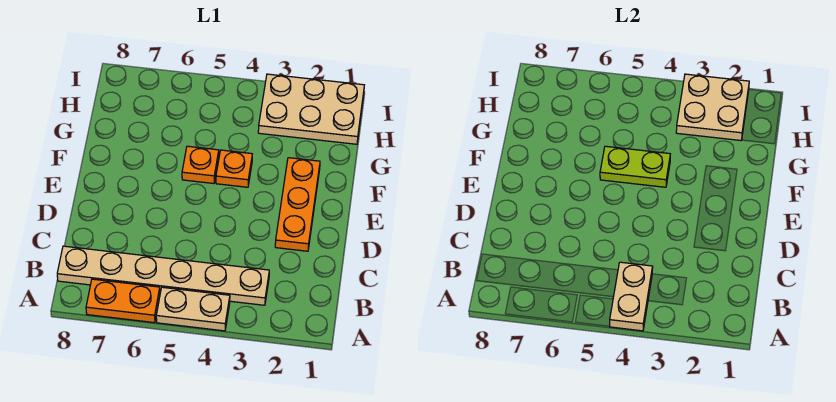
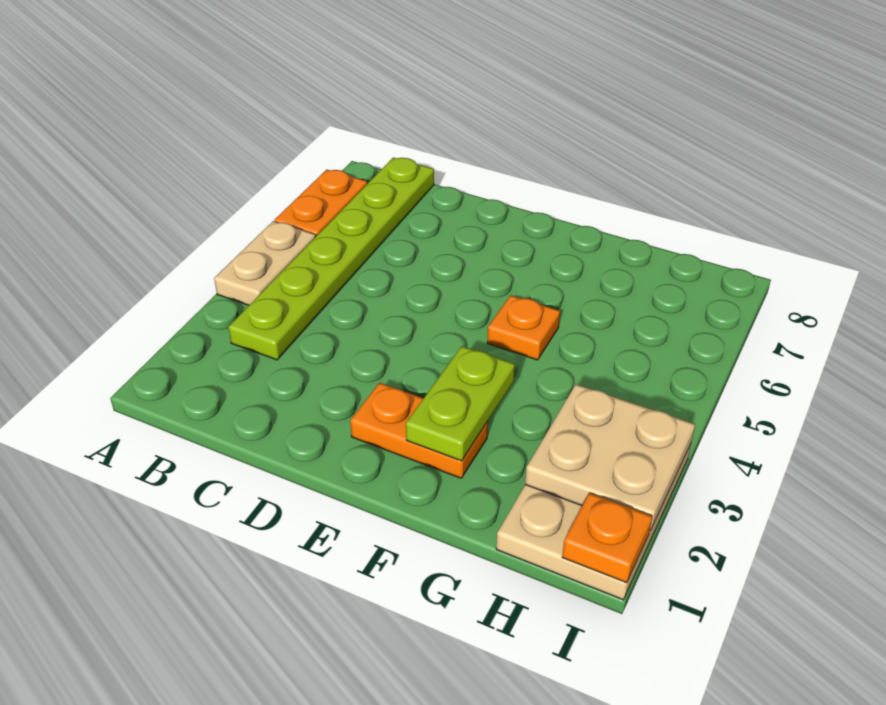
tan 1x2 plate [610,262,653,331] -> none
tan 1x6 plate [57,246,269,305] -> lime 1x6 plate [228,158,434,360]
orange 1x3 plate [275,158,320,251] -> orange 1x2 plate [350,383,488,478]
orange 1x1 plate [216,150,252,187] -> orange 1x1 plate moved to [562,493,653,583]
lime 1x2 plate [600,146,670,187] -> lime 1x2 plate moved to [406,346,515,461]

